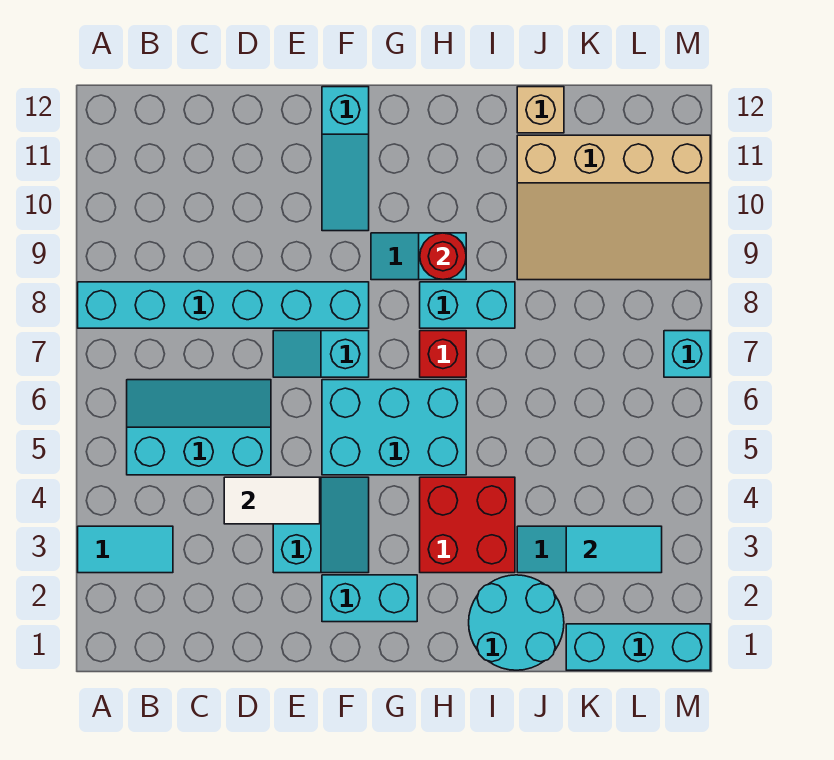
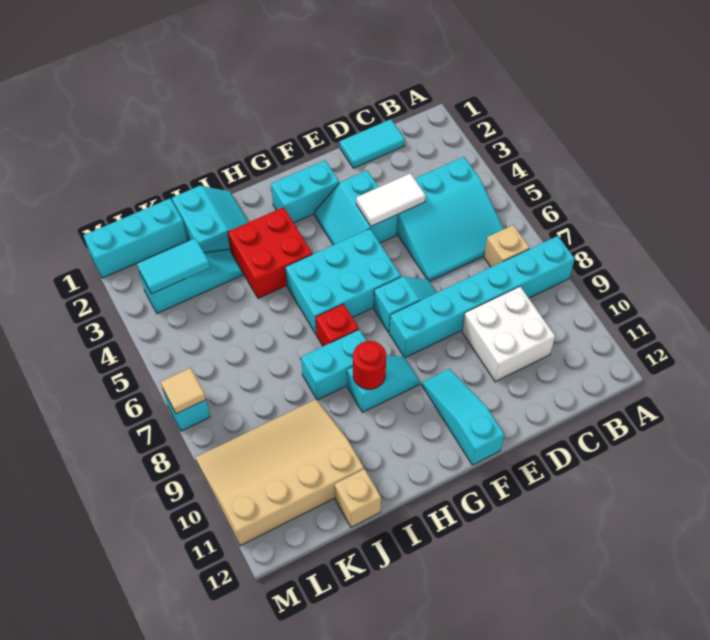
cyan 1x2 tile [78,526,173,573] -> cyan 1x2 tile moved to [340,119,405,168]
cyan 2x3 slope [127,380,271,475] -> cyan 3x3 slope [396,157,504,281]
none -> tan 1x1 brick [484,225,530,267]
none -> white 2x2 brick [462,287,555,382]
cyan 2x2 round brick [469,575,564,670] -> cyan 2x2 slope [172,186,248,253]
none -> tan 1x1 tile [161,368,206,414]

